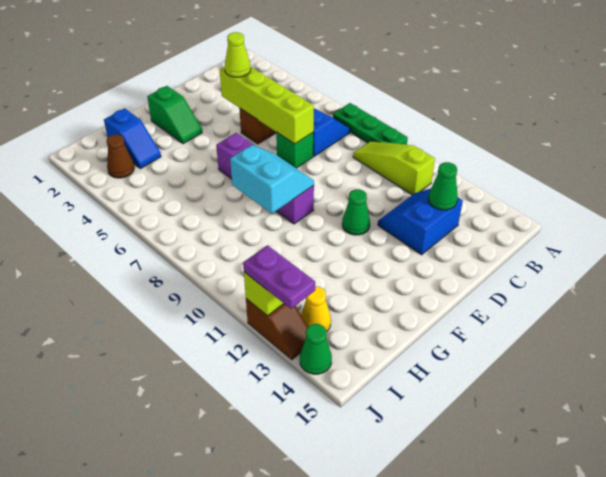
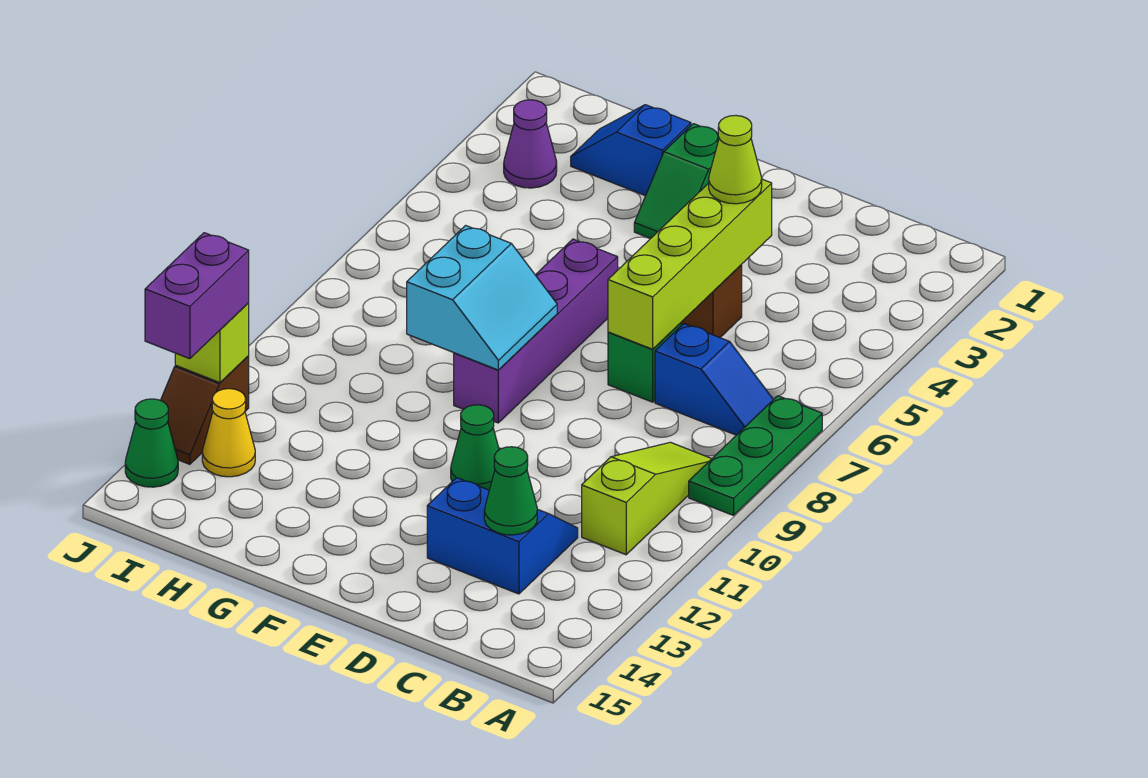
blue 1x2 slope [104,108,161,168] -> blue 1x2 slope turned to [571,105,691,196]
brown 1x1 cone [107,135,134,178] -> purple 1x1 cone [504,100,557,188]
purple 1x2 plate [243,245,315,309] -> purple 1x2 brick [145,233,249,359]

